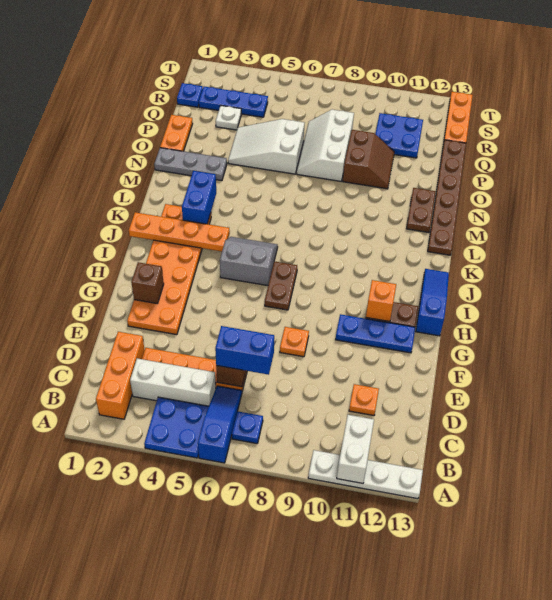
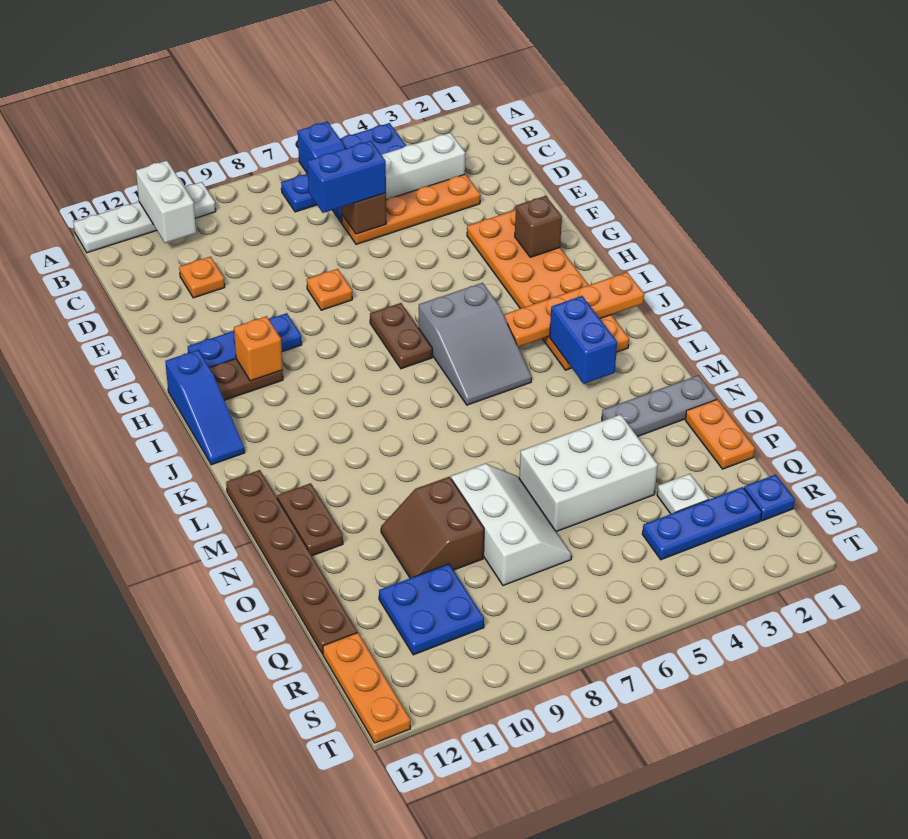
orange 1x3 brick [96,331,145,419] -> none
grey 2x2 slope [220,237,278,286] -> grey 2x3 slope [419,283,532,405]
white 2x3 slope [228,119,305,174] -> white 2x3 brick [519,414,658,532]

